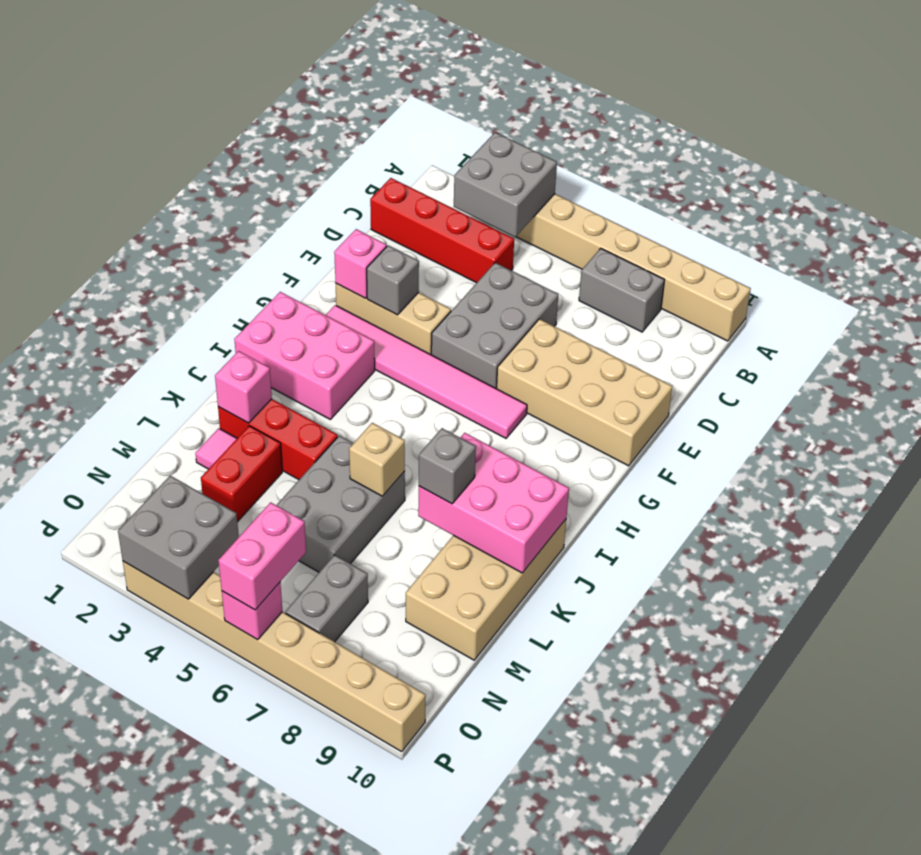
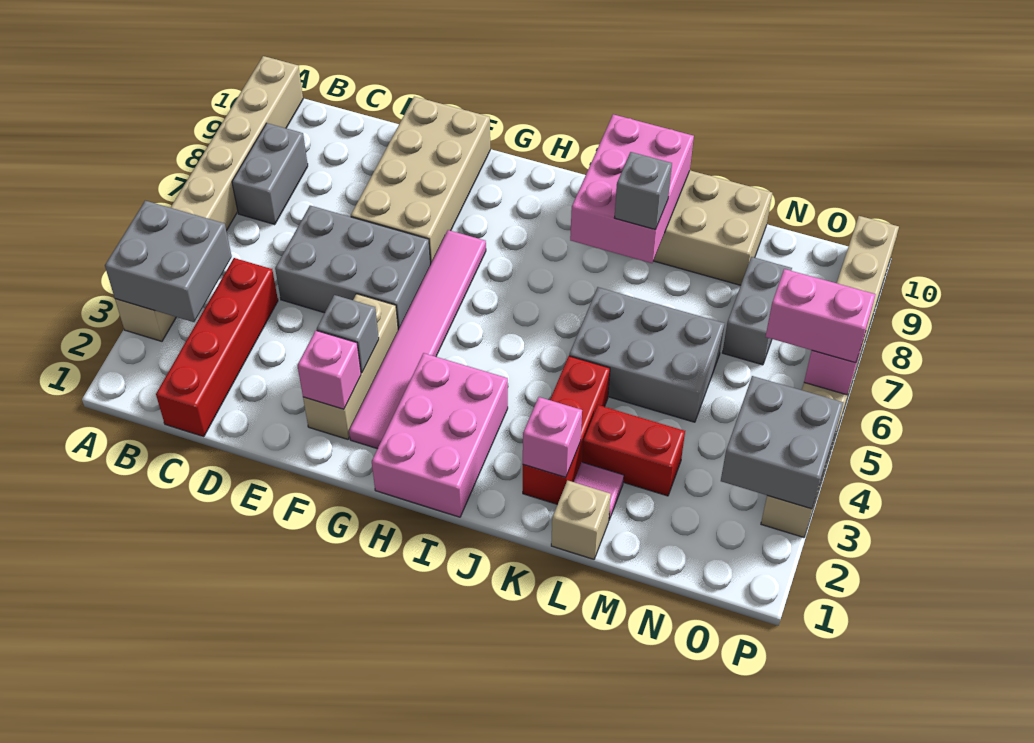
tan 1x1 brick [349,423,405,496] -> tan 1x1 brick moved to [551,480,611,559]
grey 1x2 brick [286,555,368,642] -> grey 1x2 brick turned to [722,257,792,365]

